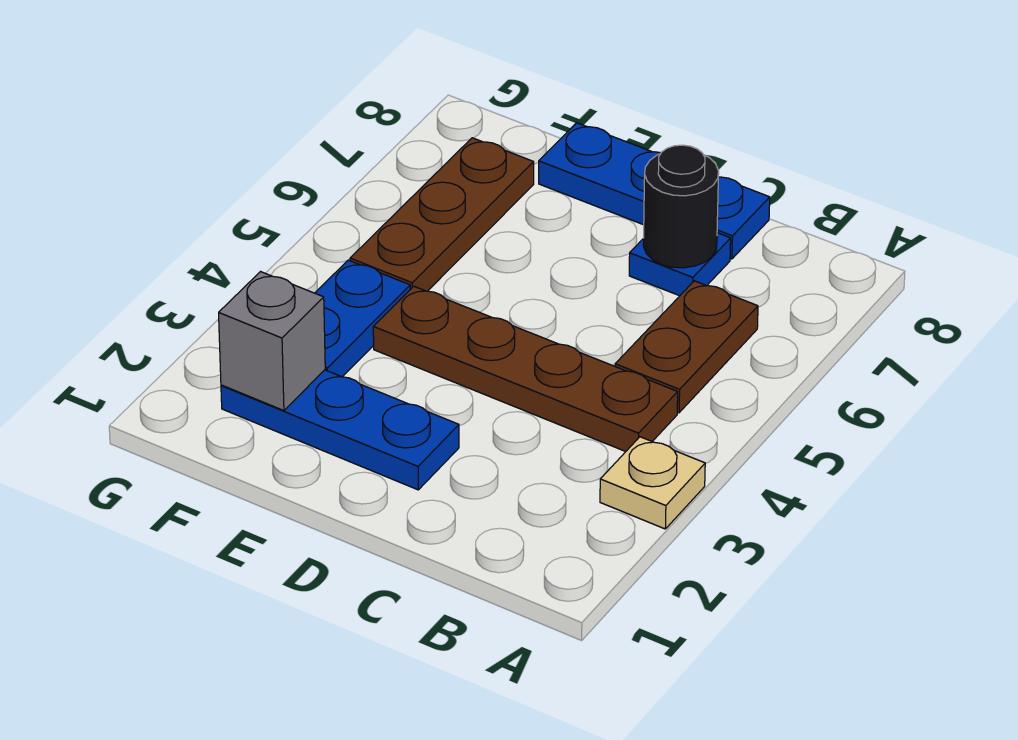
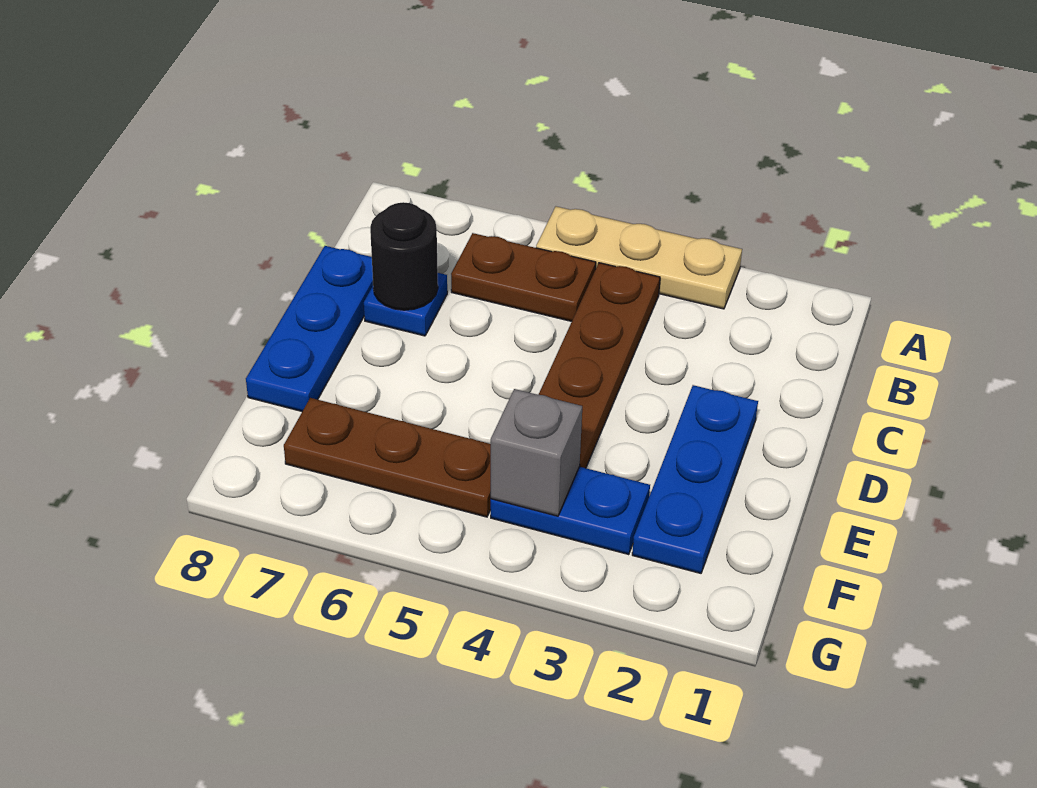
tan 1x1 plate [600,437,705,529] -> tan 1x3 plate [536,206,742,309]
grey 1x1 brick [219,272,325,411] -> grey 1x1 brick moved to [491,389,582,516]

